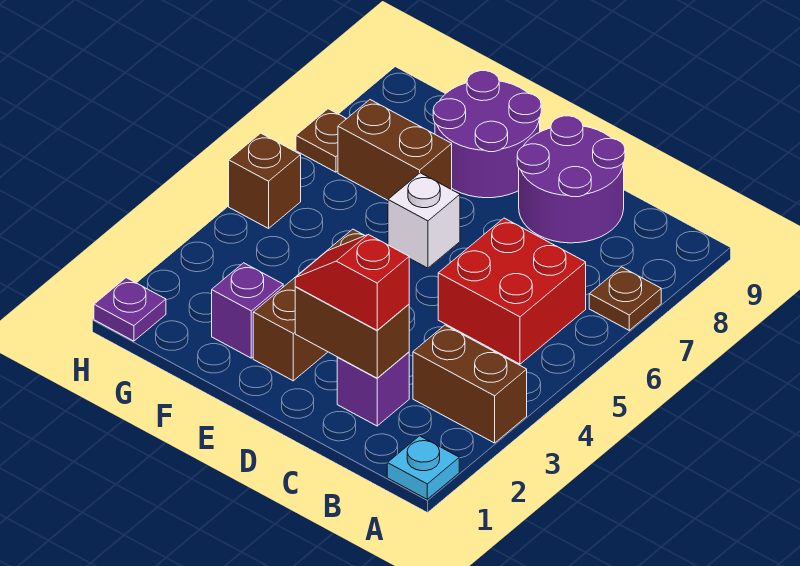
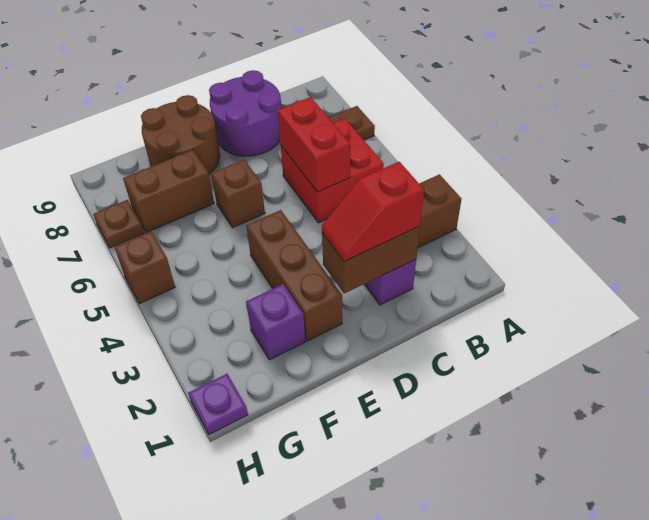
cyan 1x1 plate [387,436,459,499] -> none
none -> red 1x2 brick [278,97,350,192]
white 1x1 brick [388,173,460,268] -> brown 1x1 brick [211,160,265,228]
purple 2x2 round brick [433,71,541,198] -> brown 2x2 round brick [141,95,220,174]

